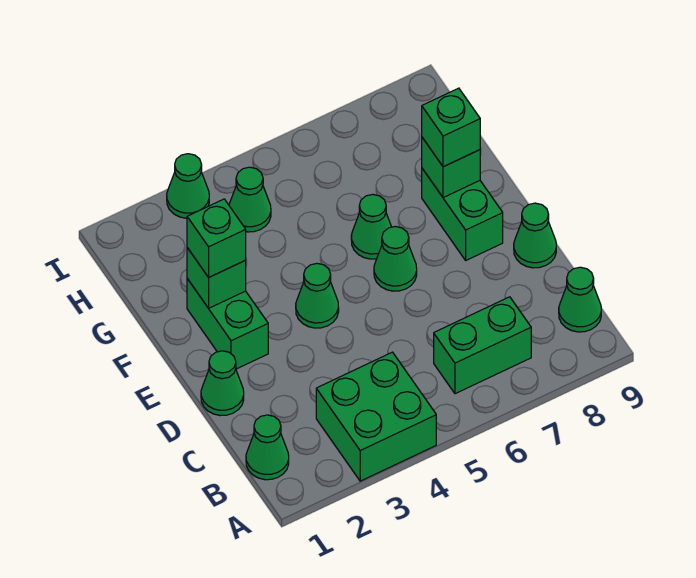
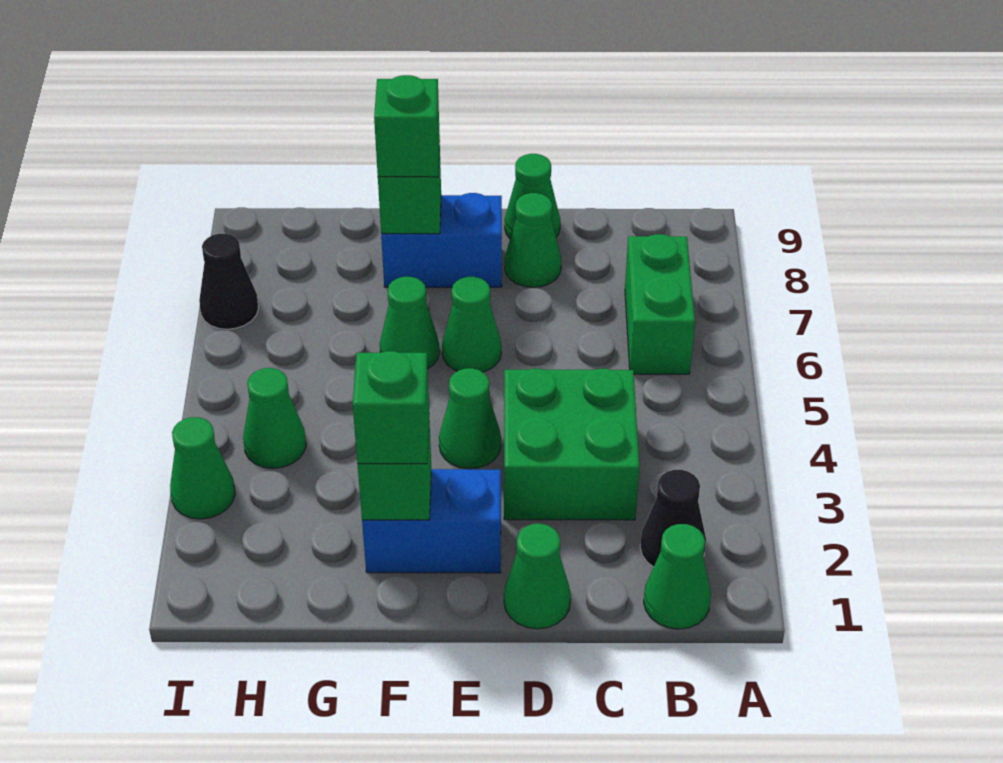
green 2x2 brick [316,352,436,481] -> green 2x2 brick moved to [504,369,639,520]
none -> black 1x1 cone [640,470,706,567]
green 1x1 cone [559,267,601,332] -> green 1x1 cone moved to [505,193,561,287]
green 1x2 brick [187,279,268,369] -> blue 1x2 brick [362,469,501,573]
green 1x2 brick [422,169,503,260] -> blue 1x2 brick [381,193,502,287]
none -> black 1x1 cone [199,234,259,329]

